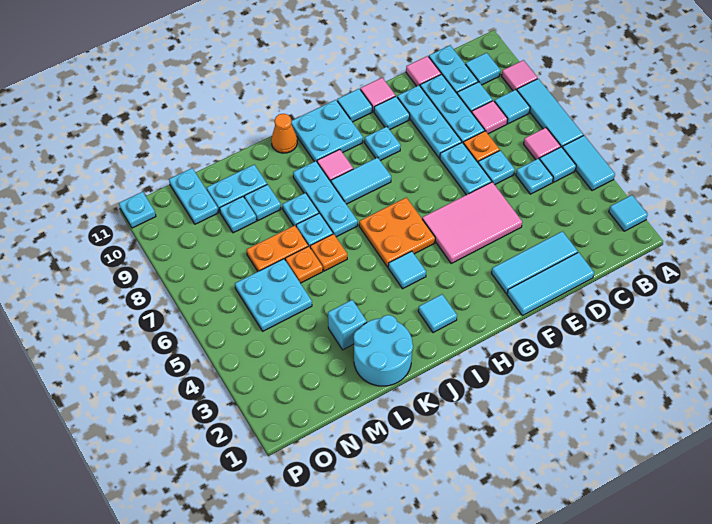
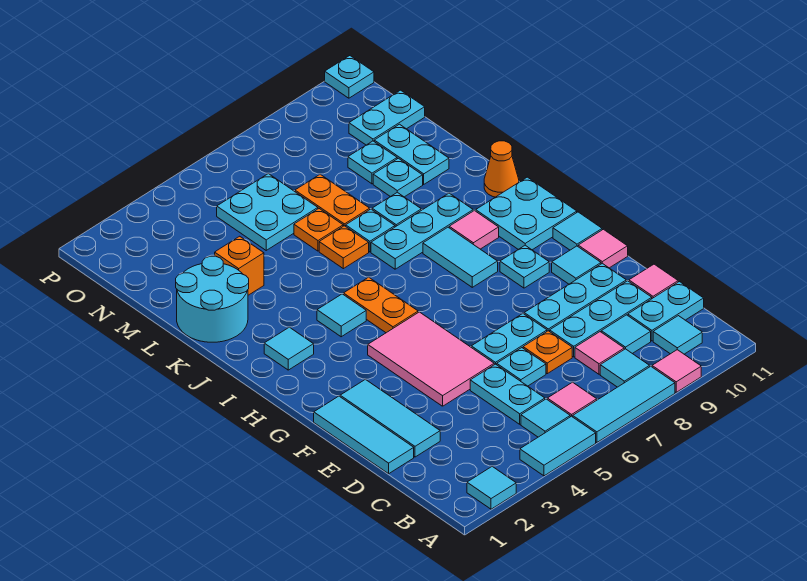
cyan 1x1 plate [516,158,553,194] -> cyan 1x2 plate [470,364,545,424]
orange 2x2 plate [359,197,435,267] -> orange 1x2 plate [344,277,418,333]
cyan 1x1 brick [328,300,367,350] -> orange 1x1 brick [215,236,264,295]

